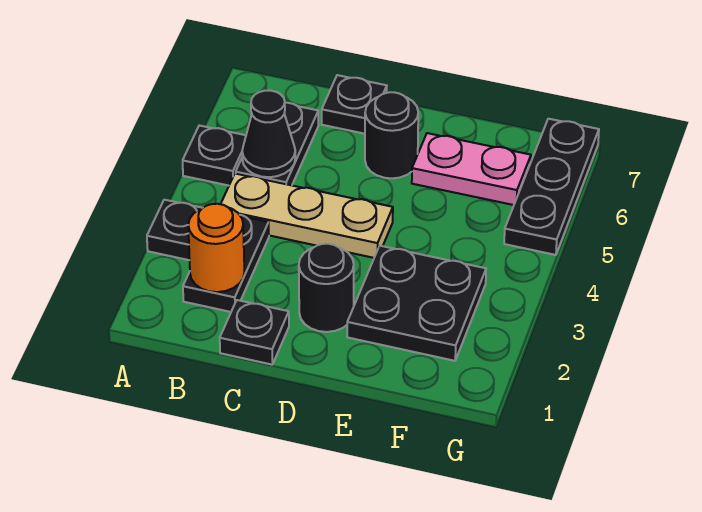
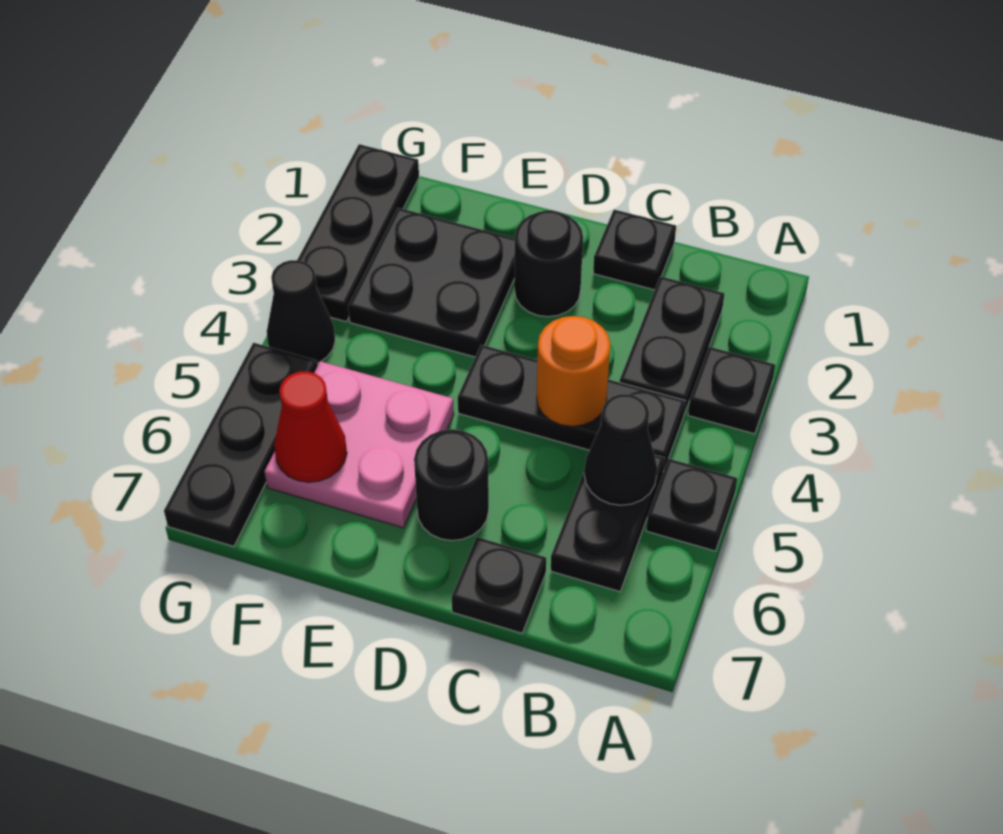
orange 1x1 round brick [188,204,244,292] -> orange 1x1 round brick moved to [537,316,610,426]
tan 1x3 plate [221,173,393,258] -> black 1x3 plate [458,345,685,471]
pink 1x2 plate [412,133,531,205] -> pink 2x2 plate [265,361,454,528]
none -> red 1x1 cone [274,372,347,482]
none -> black 1x3 plate [297,144,419,322]
none -> black 1x1 cone [267,260,335,363]

